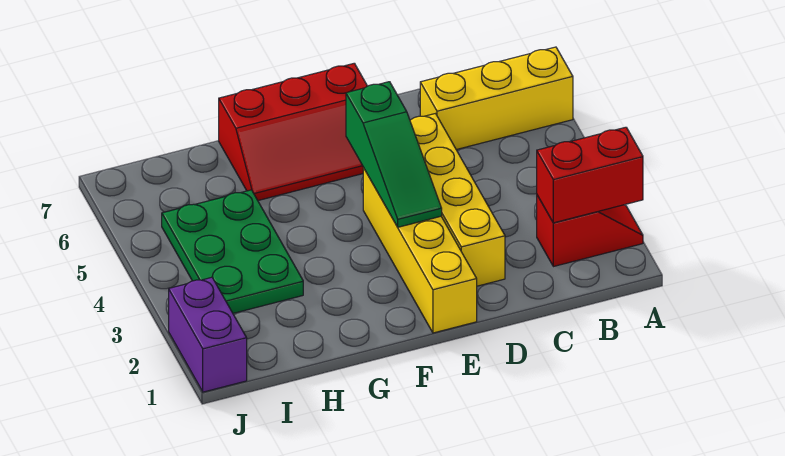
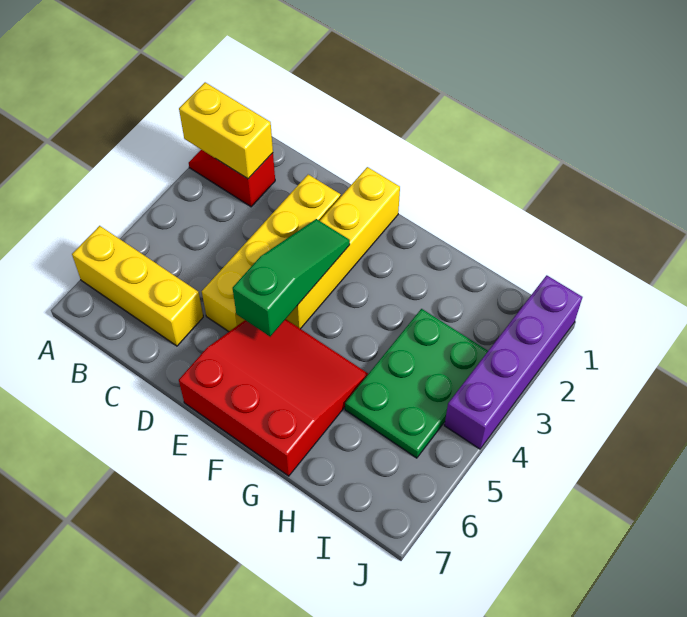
red 1x2 brick [537,127,643,223] -> yellow 1x2 brick [179,82,273,179]
red 2x3 slope [219,63,367,200] -> red 3x3 slope [179,319,368,476]
purple 1x2 brick [169,277,247,392] -> purple 1x4 brick [444,275,582,449]

